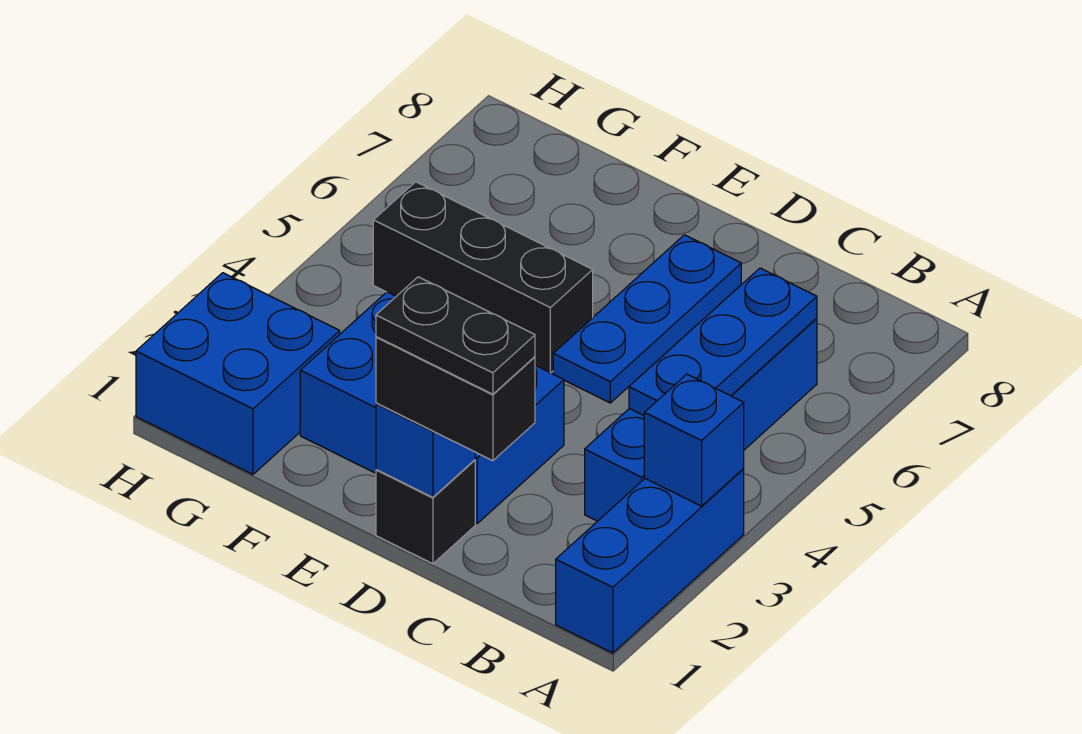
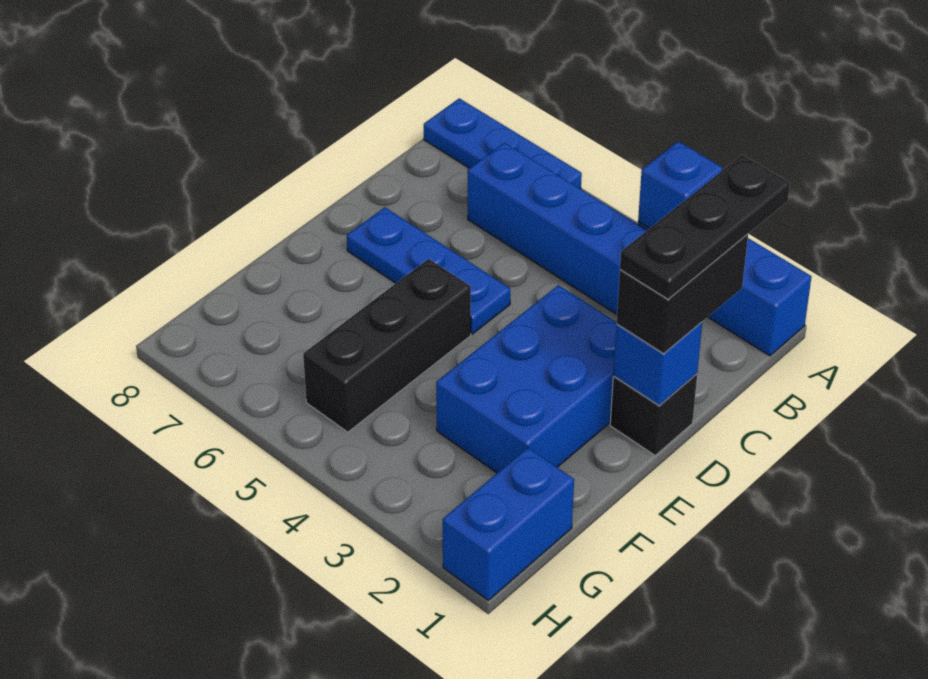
blue 1x3 plate [629,268,817,415] -> blue 1x3 plate moved to [424,98,582,189]
black 1x2 plate [376,277,535,394] -> black 1x3 plate [620,155,790,299]
blue 2x2 brick [136,273,340,474] -> blue 1x2 brick [443,448,574,600]

